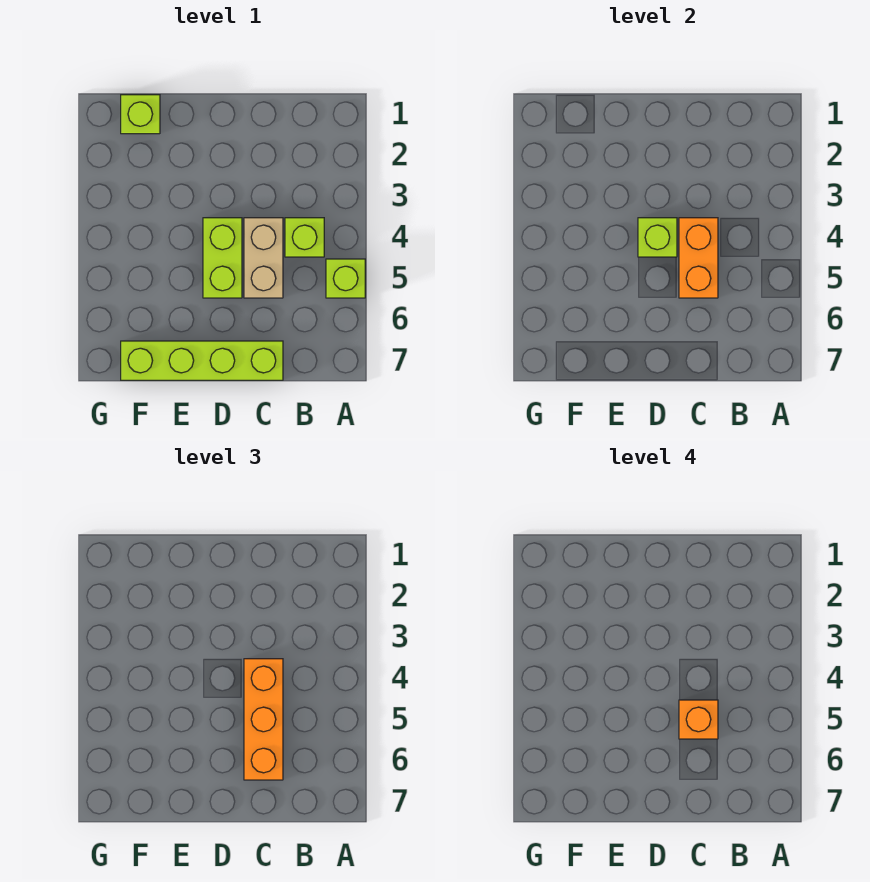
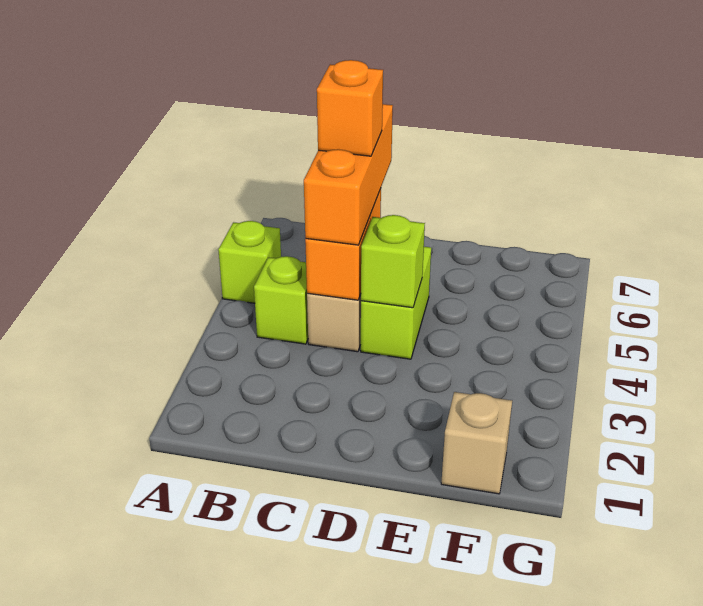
lime 1x4 brick [121,341,283,380] -> none
lime 1x1 brick [121,95,160,134] -> tan 1x1 brick [441,392,512,494]

